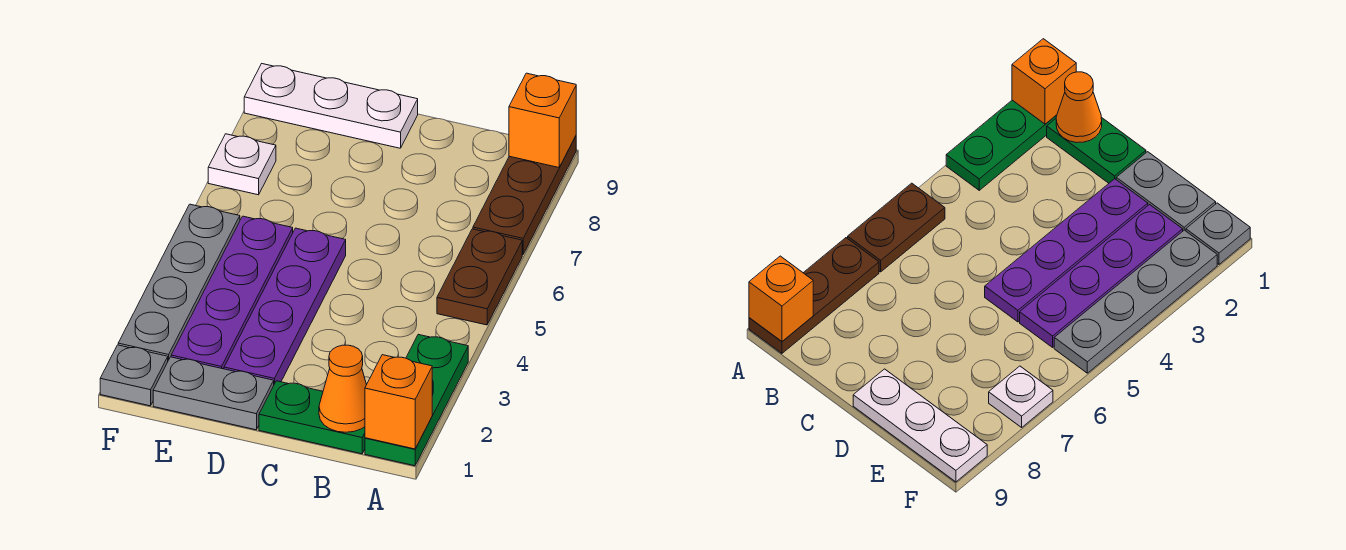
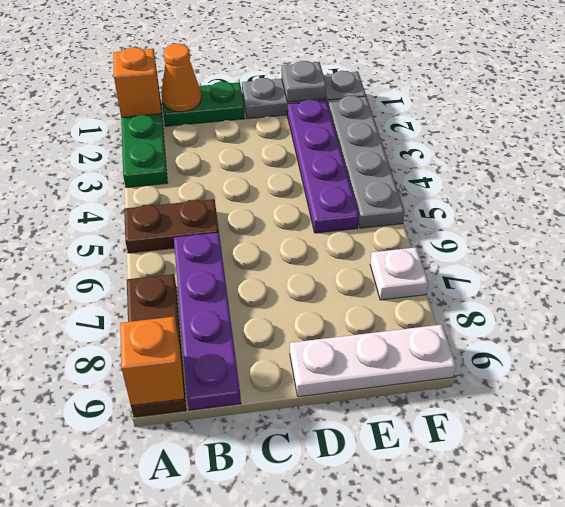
brown 1x2 plate [437,229,522,325] -> brown 1x2 plate turned to [124,199,219,253]
purple 1x4 plate [224,228,346,384] -> purple 1x4 plate moved to [174,233,241,410]
none -> grey 1x1 plate [282,61,326,102]

